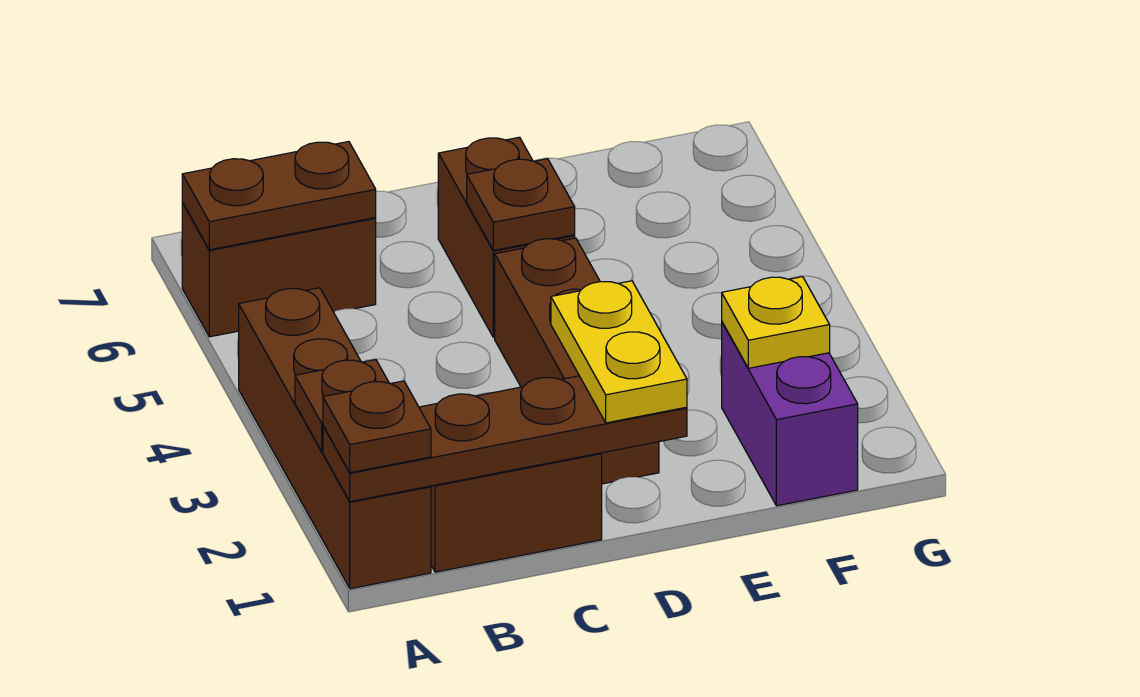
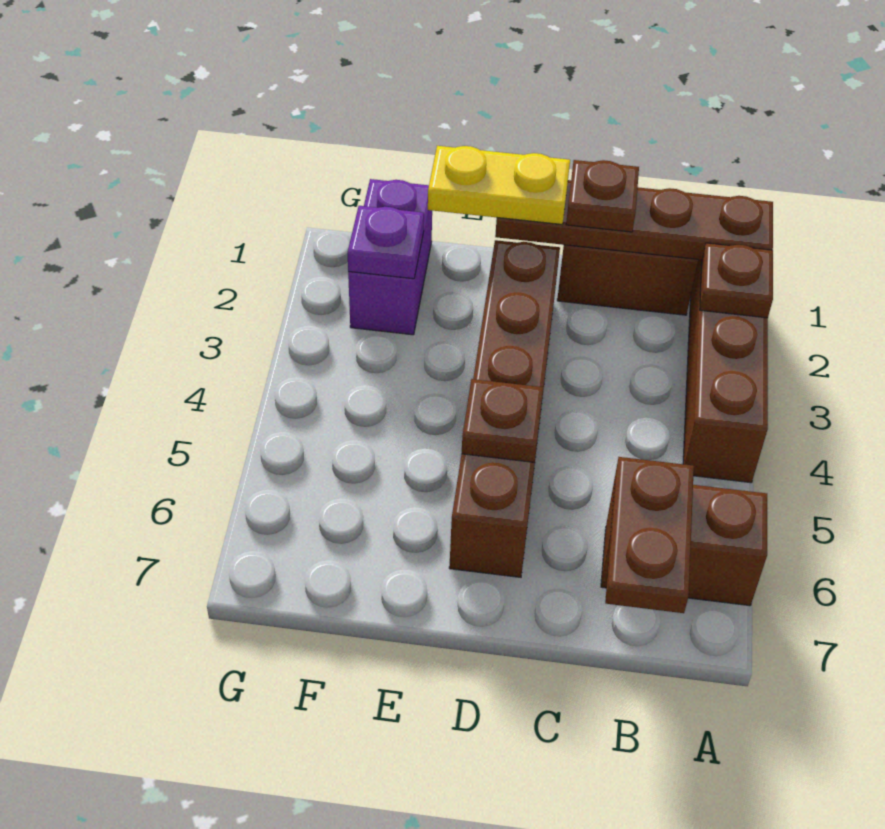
brown 1x1 plate [323,381,431,473] -> brown 1x1 plate moved to [566,160,639,232]
brown 1x2 plate [182,142,376,250] -> brown 1x2 plate turned to [605,457,694,613]
yellow 1x2 plate [551,281,687,423] -> yellow 1x2 plate turned to [428,146,570,224]
yellow 1x1 plate [722,277,830,368] -> purple 1x1 plate [348,206,424,279]

